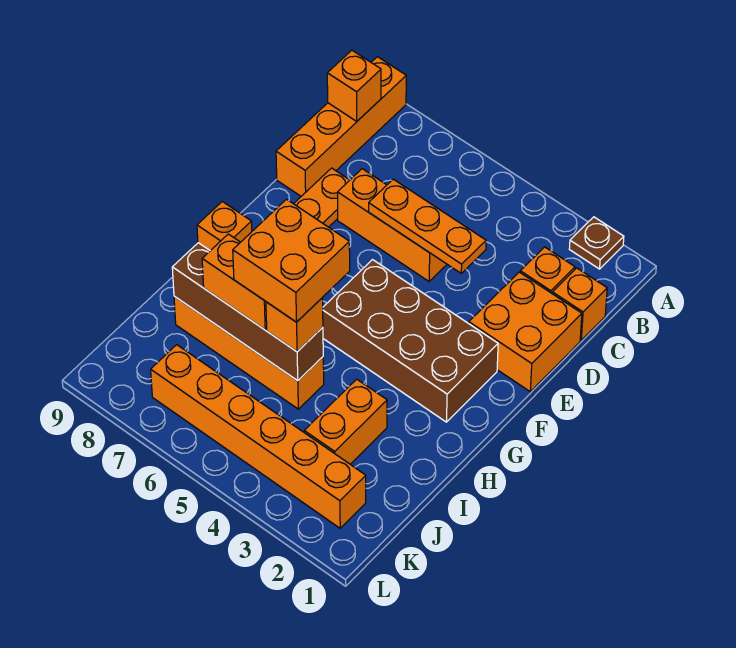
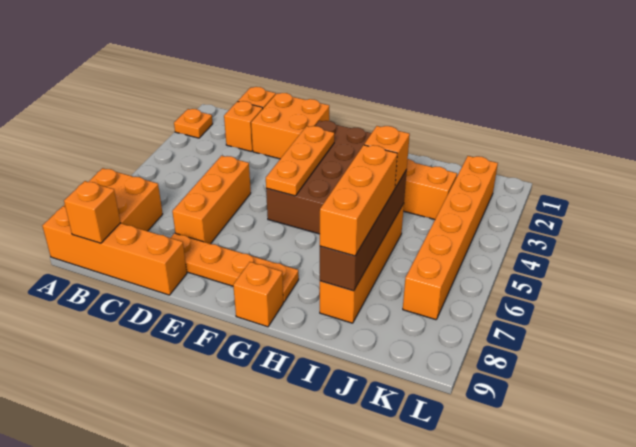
brown 1x1 plate [569,217,624,269] -> orange 1x1 plate [174,109,213,138]
orange 1x3 plate [369,179,486,273] -> orange 1x3 plate moved to [266,126,334,196]
orange 2x2 brick [233,199,350,322] -> orange 2x2 brick moved to [64,168,163,231]
orange 1x2 brick [202,234,267,330] -> orange 1x3 brick [320,145,397,256]

